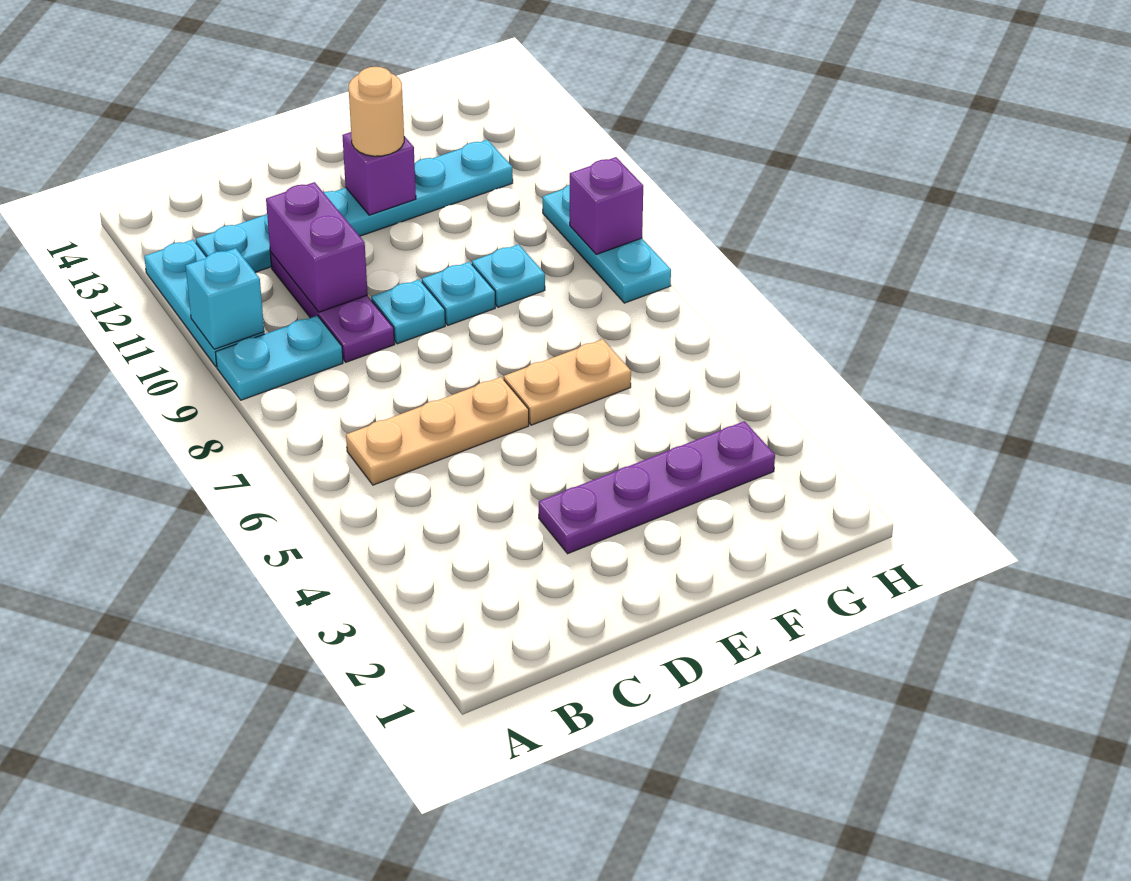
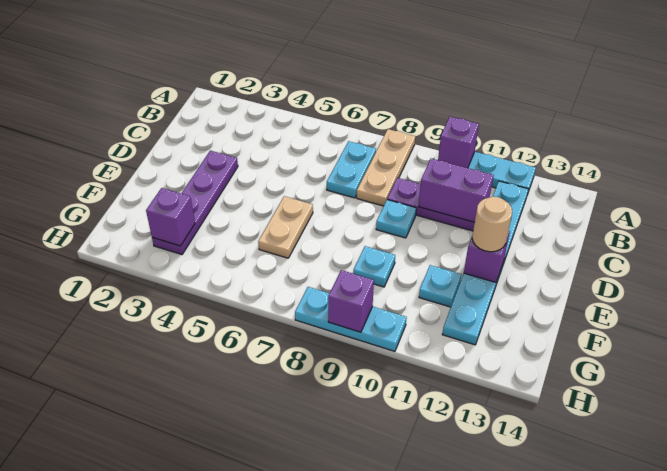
cyan 1x2 plate [215,316,343,400] -> cyan 1x2 plate moved to [327,141,376,198]
cyan 1x1 brick [186,248,264,349] -> purple 1x1 brick [438,117,479,168]
tan 1x3 plate [346,377,529,485] -> tan 1x3 plate moved to [357,129,415,206]
cyan 1x1 plate [422,262,495,325] -> cyan 1x1 plate moved to [419,265,461,307]
none -> purple 1x1 brick [146,188,195,246]

